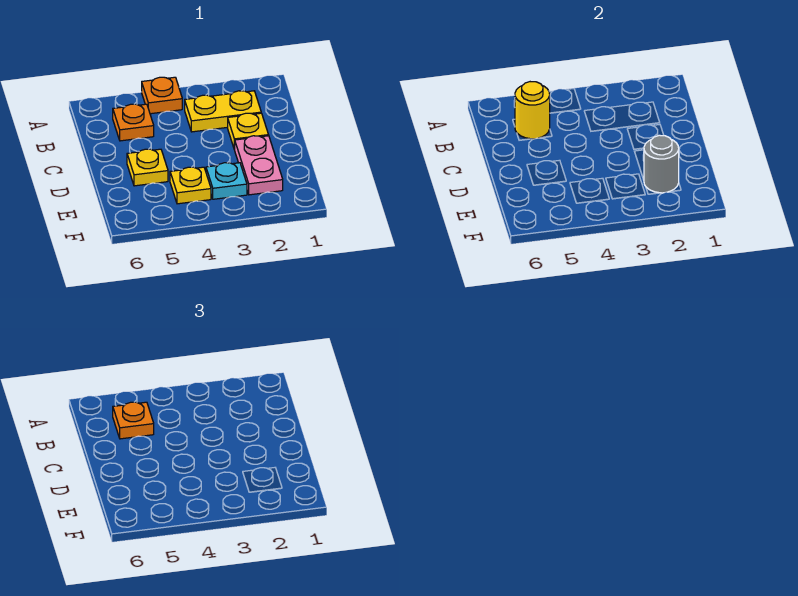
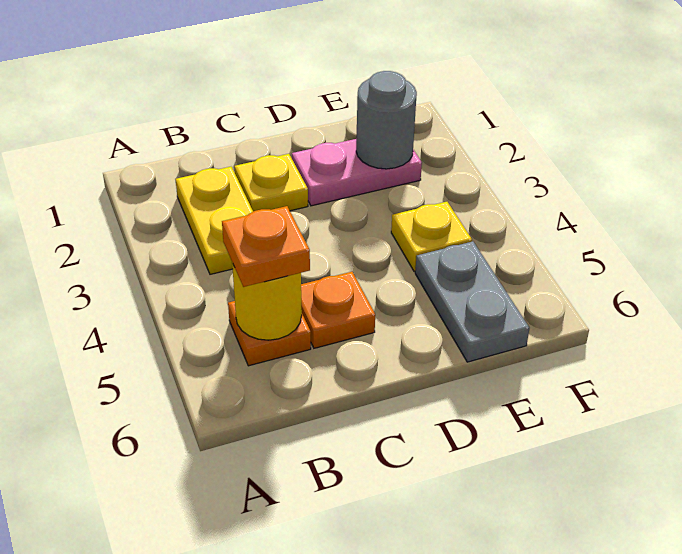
orange 1x1 plate [142,77,182,114] -> orange 1x1 plate moved to [301,272,375,348]
yellow 1x1 plate [127,149,168,186] -> none
cyan 1x1 plate [206,163,247,199] -> none
none -> grey 1x2 plate [415,241,529,362]

